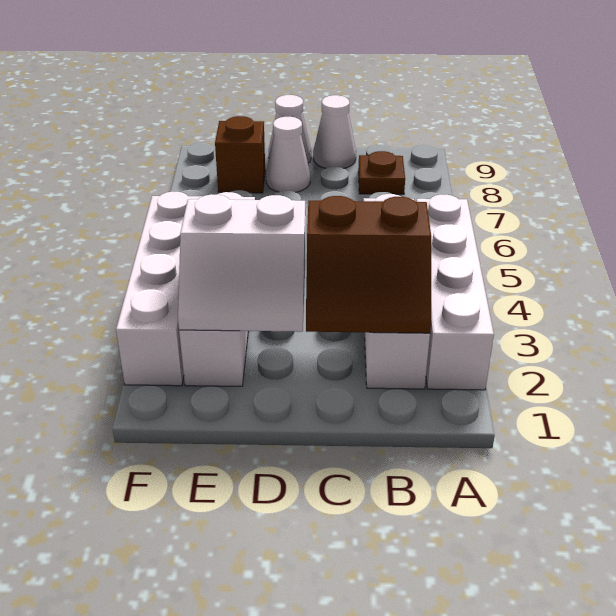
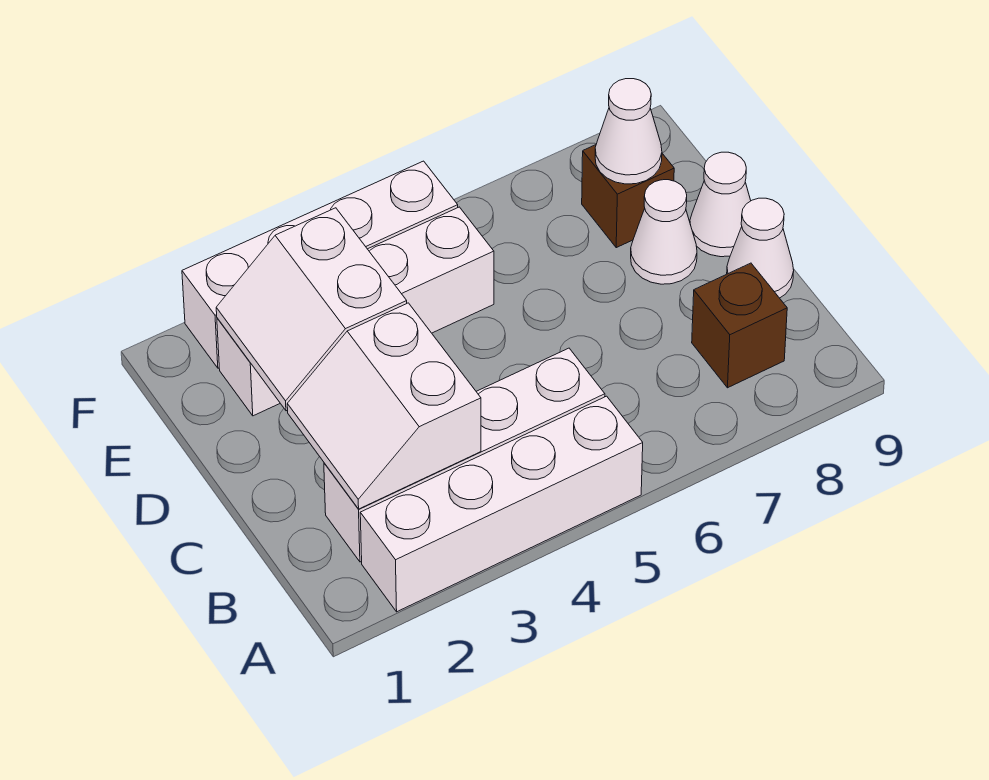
brown 2x2 slope [306,196,431,333] -> white 2x2 slope [287,303,481,509]
brown 1x1 plate [358,151,405,194] -> brown 1x1 brick [692,263,787,388]
none -> white 1x1 cone [595,79,662,184]

